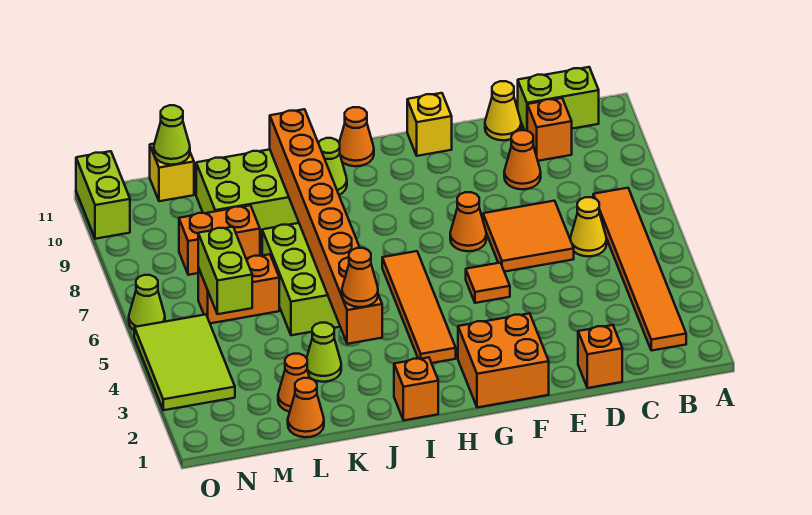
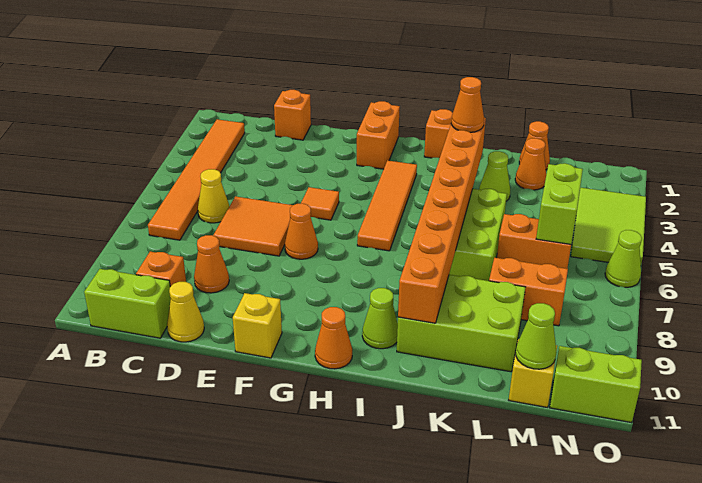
orange 2x2 brick [458,313,549,407] -> orange 1x2 brick [357,101,400,169]
lime 1x2 brick [76,151,130,239] -> lime 1x2 brick turned to [550,346,642,423]

